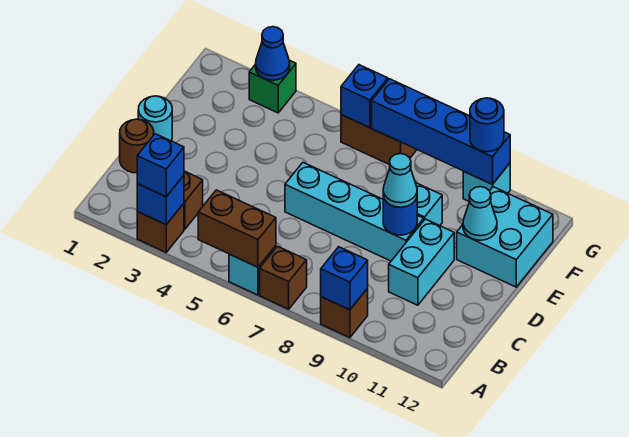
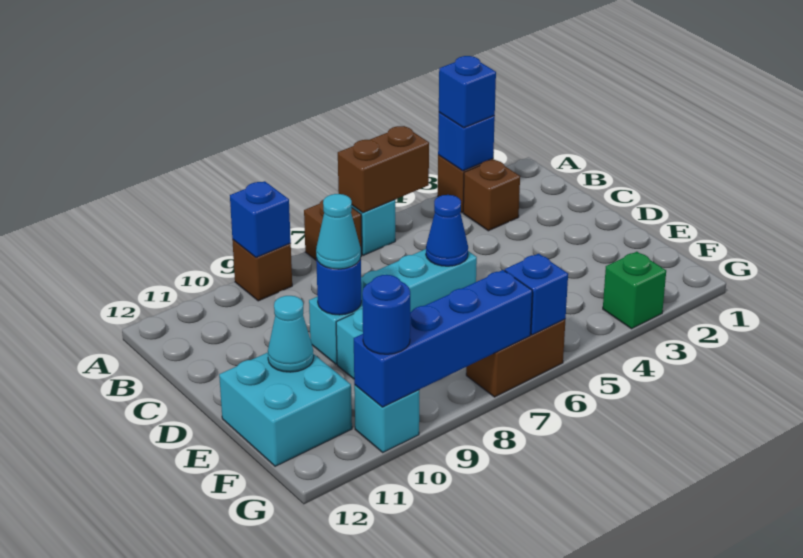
brown 1x1 round brick [120,119,154,173] -> none
cyan 1x2 brick [389,219,454,305] -> none
cyan 1x1 round brick [138,96,172,141] -> none
blue 1x1 cone [256,27,290,80] -> blue 1x1 cone moved to [426,195,468,266]

